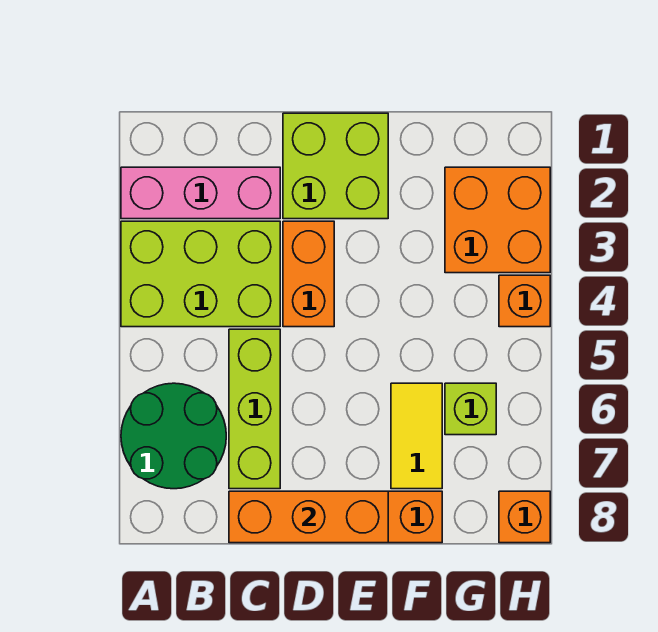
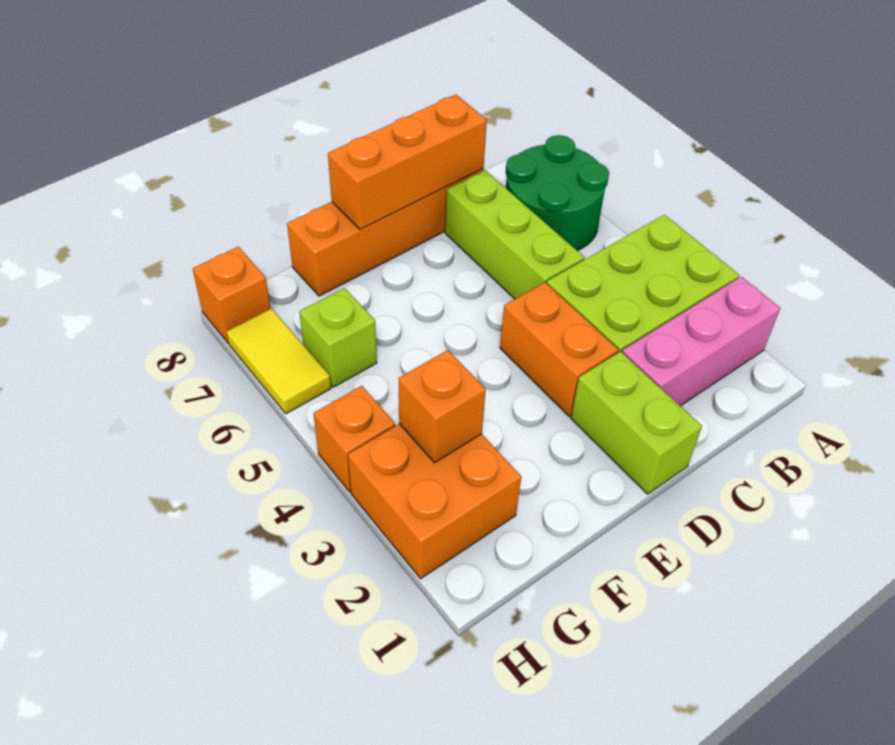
lime 2x2 brick [283,113,388,219] -> lime 1x2 brick [571,352,702,494]
yellow 1x2 tile [391,383,442,489] -> yellow 1x2 tile moved to [227,309,331,414]
none -> orange 1x1 brick [398,350,486,463]

